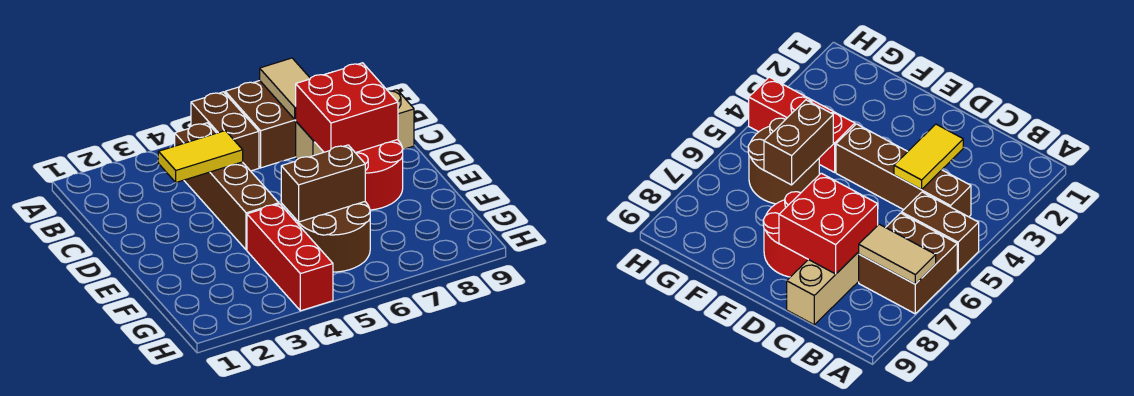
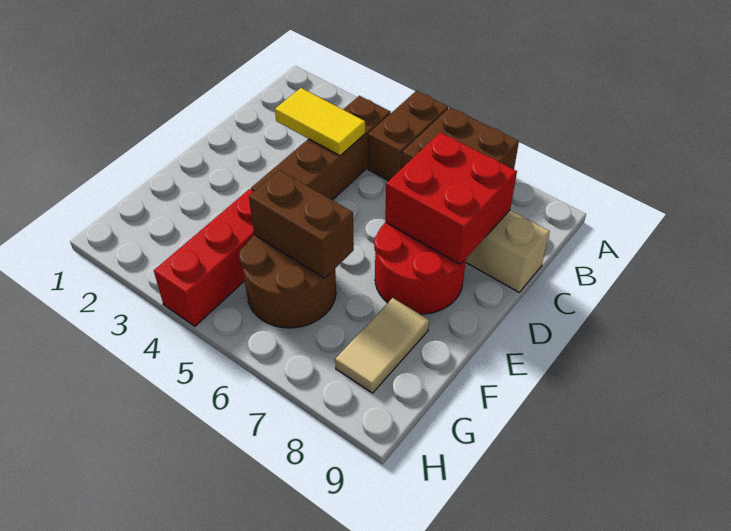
tan 1x2 tile [260,58,310,120] -> tan 1x2 tile moved to [335,298,429,393]

